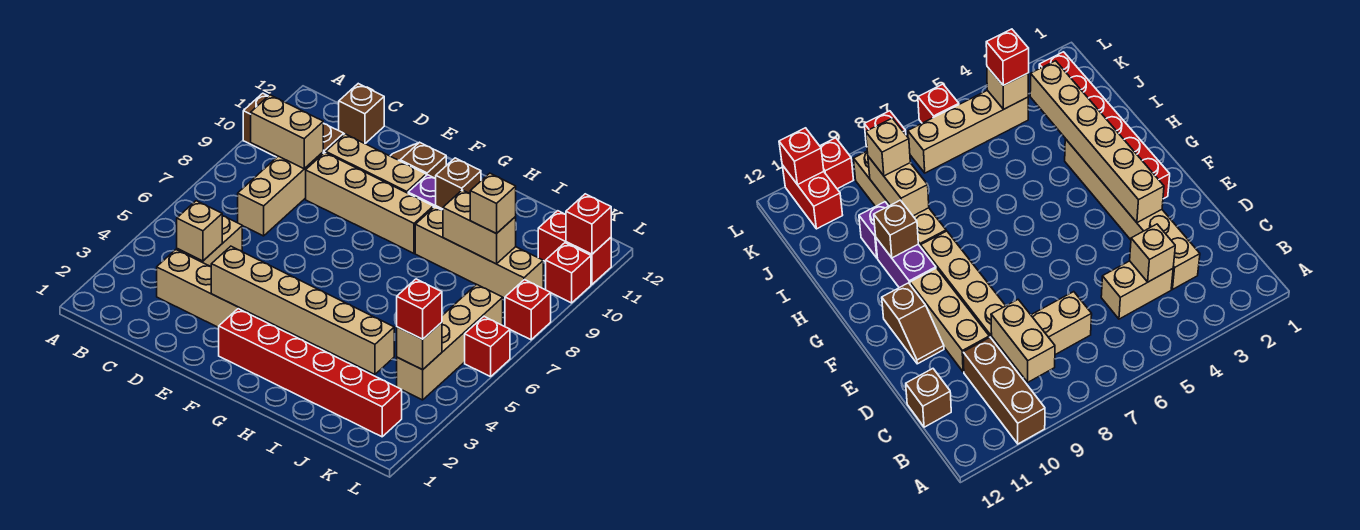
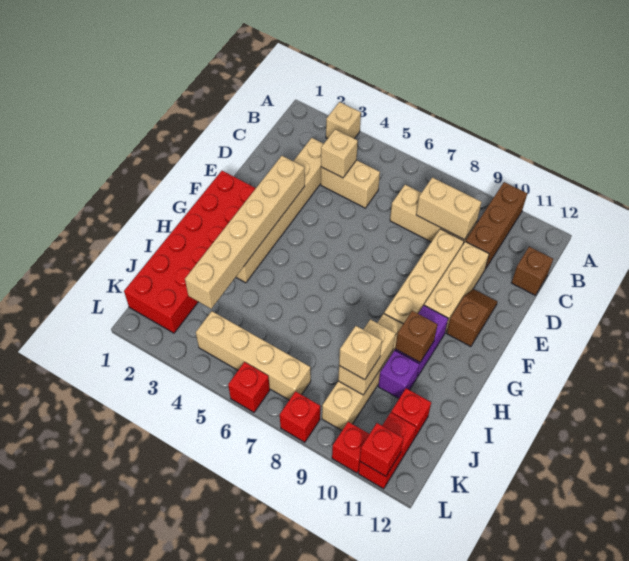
tan 1x2 brick [251,95,324,169] -> tan 1x2 brick turned to [416,177,481,240]
red 1x6 brick [219,309,402,437] -> red 2x6 brick [124,171,256,333]
tan 1x1 brick [397,322,442,370] -> tan 1x1 brick moved to [326,102,361,139]
red 1x1 brick [397,279,442,339] -> red 1x1 brick moved to [391,388,431,439]

